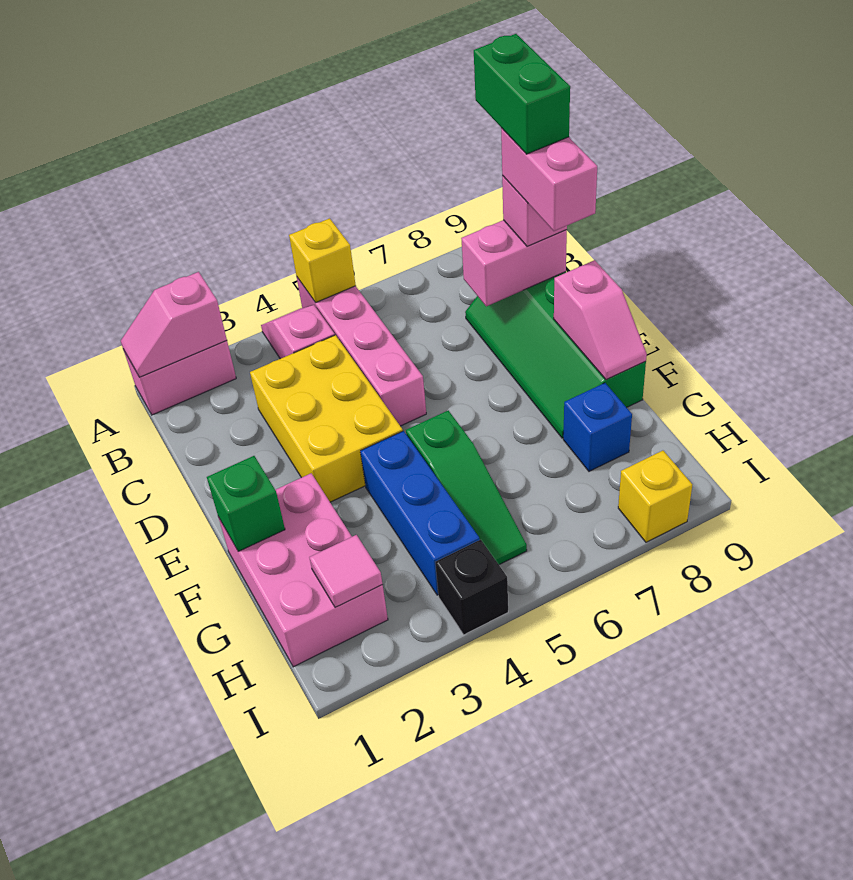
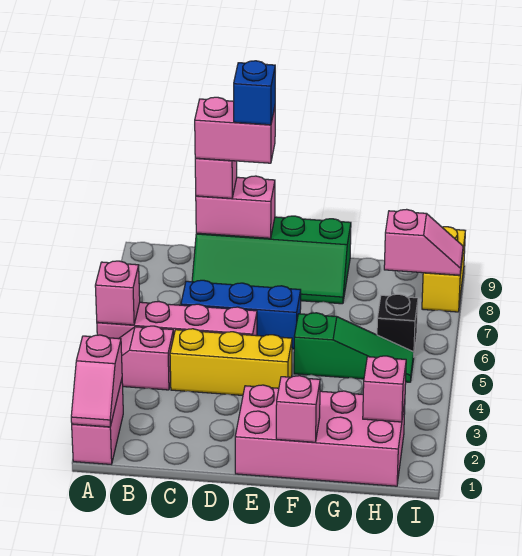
yellow 1x1 brick [289,218,356,303] -> pink 1x1 brick [95,261,140,325]
green 1x2 brick [474,34,570,154] -> none
yellow 2x3 brick [250,335,403,502] -> yellow 1x3 brick [170,329,292,395]
pink 1x2 brick [461,220,567,306] -> pink 1x2 brick turned to [196,176,275,238]
pink 1x2 slope [554,260,647,380] -> pink 1x2 slope moved to [384,209,463,275]
pink 2x3 brick [218,473,388,667] -> pink 2x4 brick [235,385,405,486]
green 1x1 brick [207,456,285,552] -> pink 1x1 brick [276,376,320,442]
blue 1x3 brick [360,431,480,595] -> blue 1x3 brick moved to [181,280,301,349]
blue 1x1 brick [563,383,632,471] -> blue 1x1 brick moved to [234,61,275,125]
pink 1x1 tile [309,535,383,607] -> pink 1x1 brick [363,356,406,422]
black 1x1 brick [435,540,508,635] -> black 1x1 brick moved to [377,294,418,352]
yellow 1x1 brick [618,451,692,542] -> yellow 1x2 brick [422,227,465,312]

